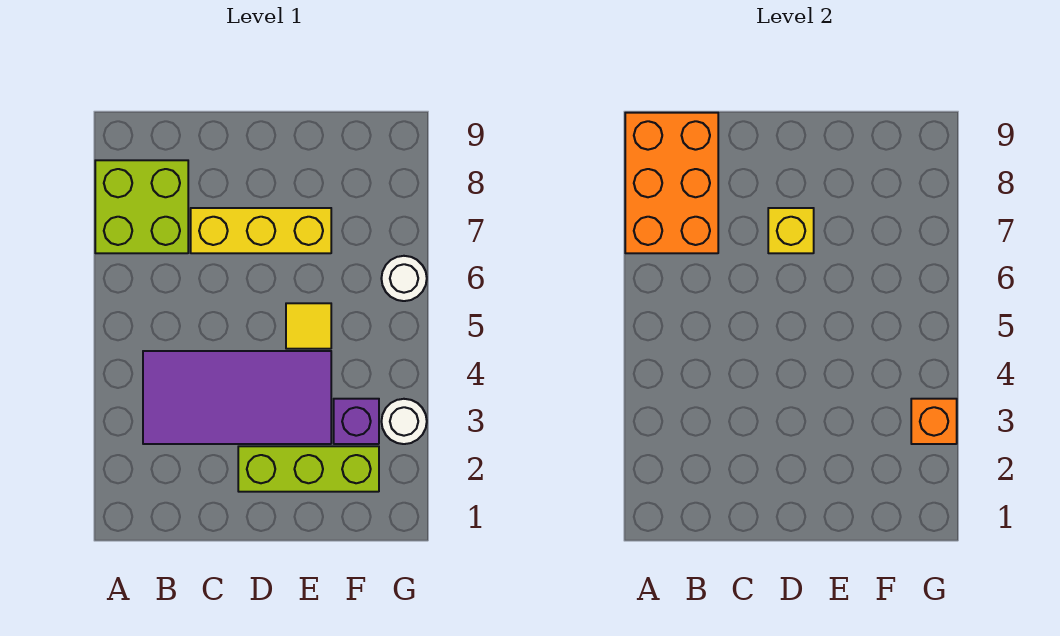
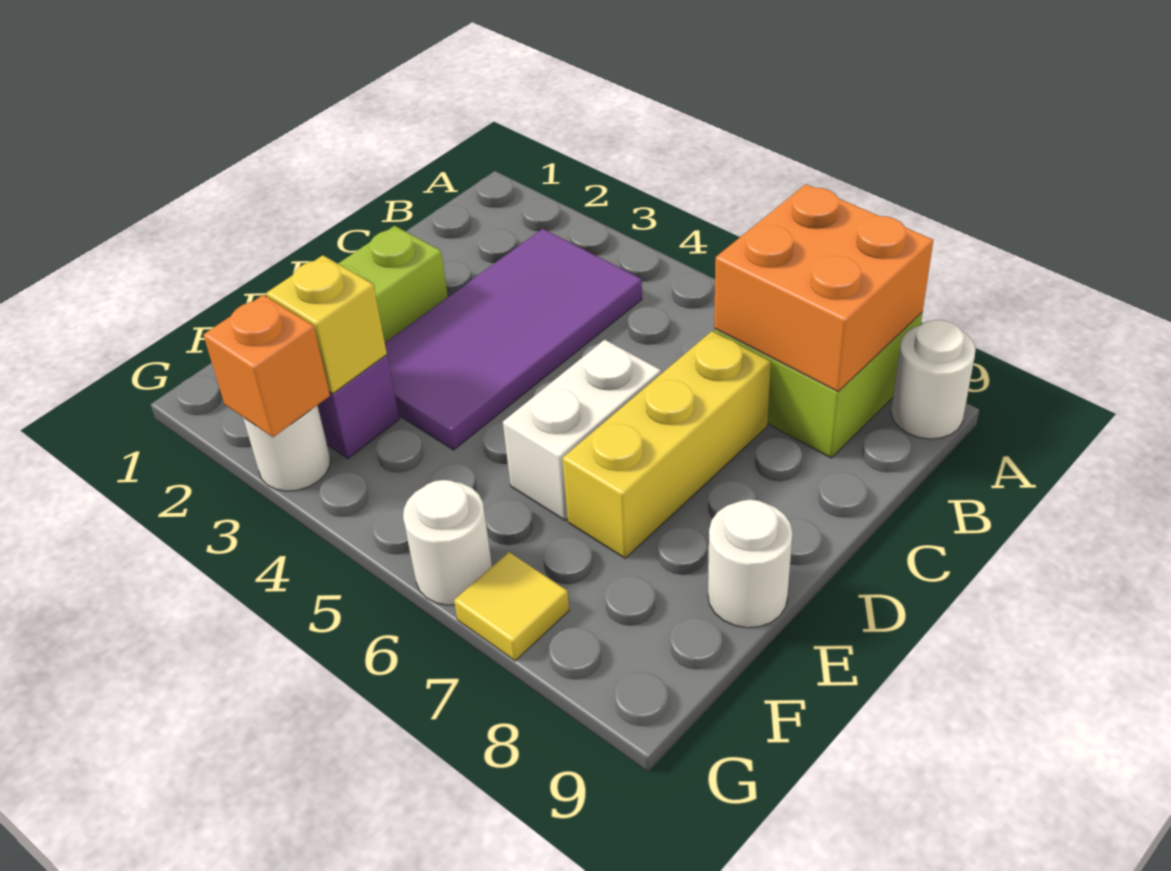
orange 2x3 brick [625,113,718,253] -> orange 2x2 brick [714,184,933,392]
none -> white 1x1 round brick [891,320,976,439]
none -> white 1x2 brick [503,340,661,520]
yellow 1x1 brick [768,208,814,253] -> yellow 1x1 brick moved to [266,255,387,394]
yellow 1x1 tile [286,303,331,349] -> yellow 1x1 tile moved to [454,552,569,661]
none -> white 1x1 round brick [708,500,792,628]

